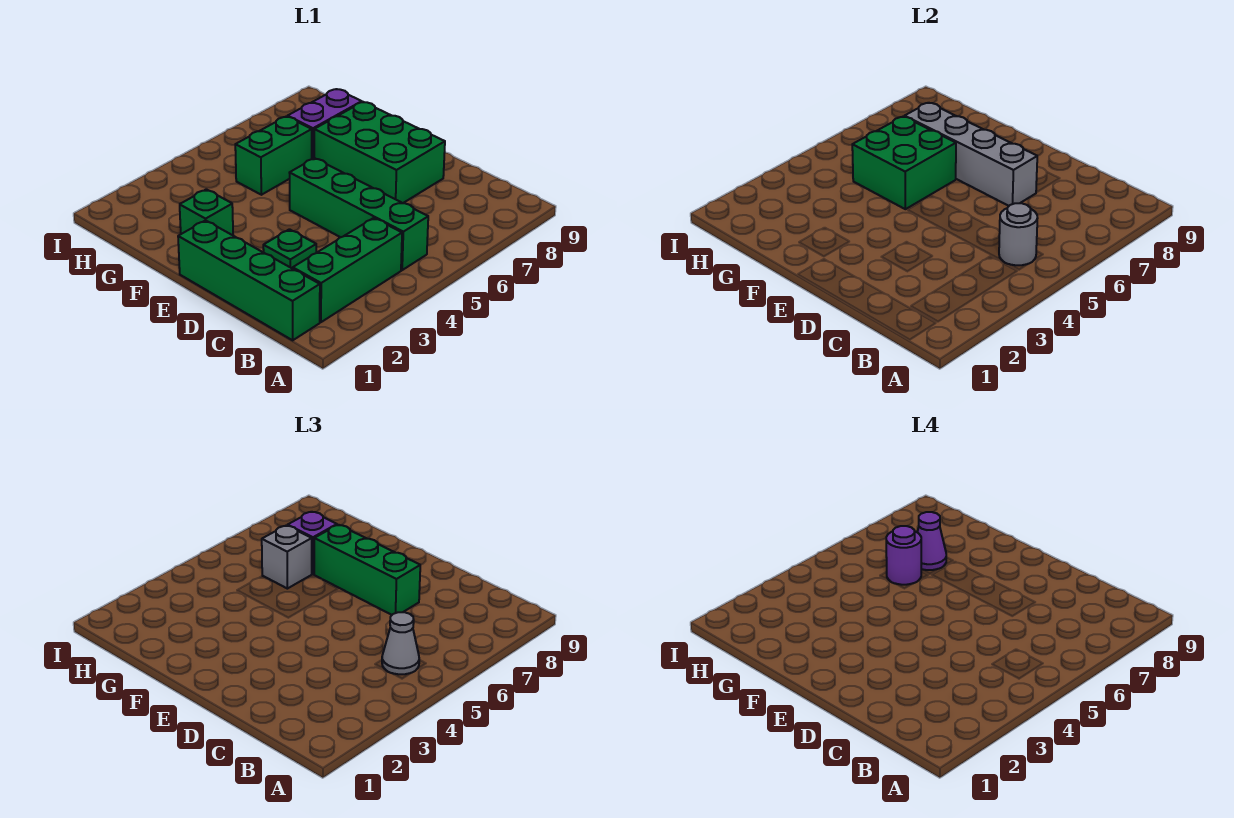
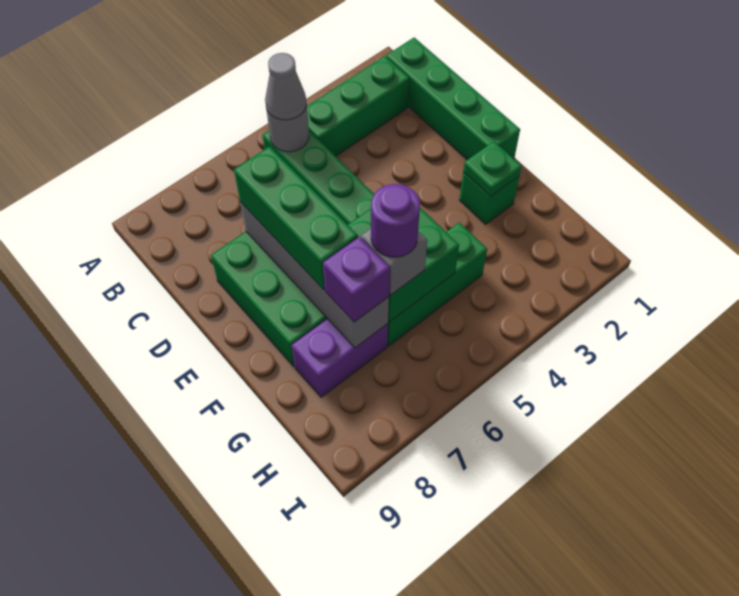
green 1x1 plate [263,229,316,269] -> green 1x1 plate moved to [463,141,522,197]
green 1x2 brick [235,116,312,195] -> green 1x3 brick [387,222,487,346]
purple 1x1 cone [917,512,946,570] -> none

